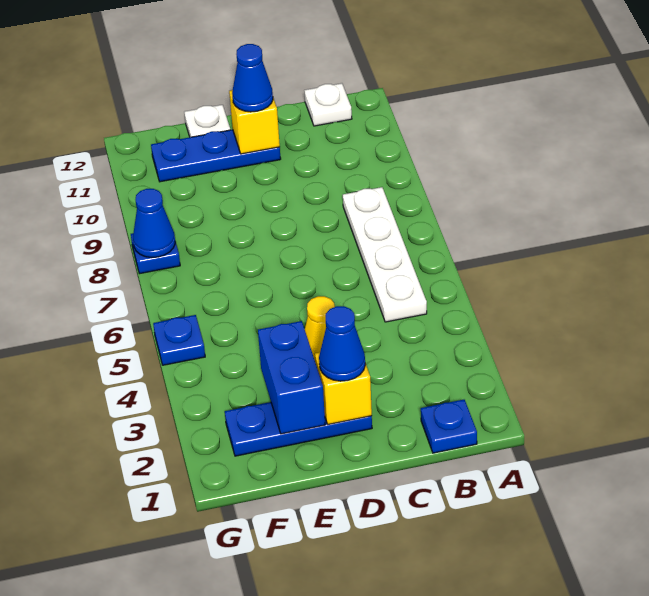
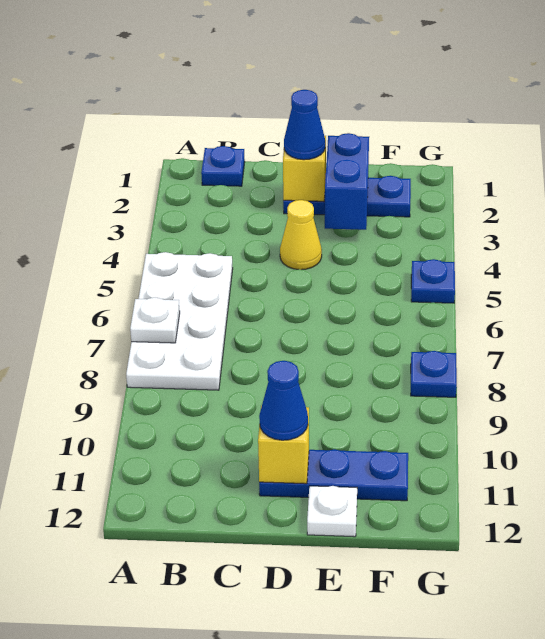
white 1x4 plate [343,187,427,322] -> white 2x4 plate [126,252,233,390]
white 1x1 plate [304,83,352,126] -> white 1x1 plate moved to [130,298,180,343]
blue 1x1 cone [133,189,175,258] -> none

